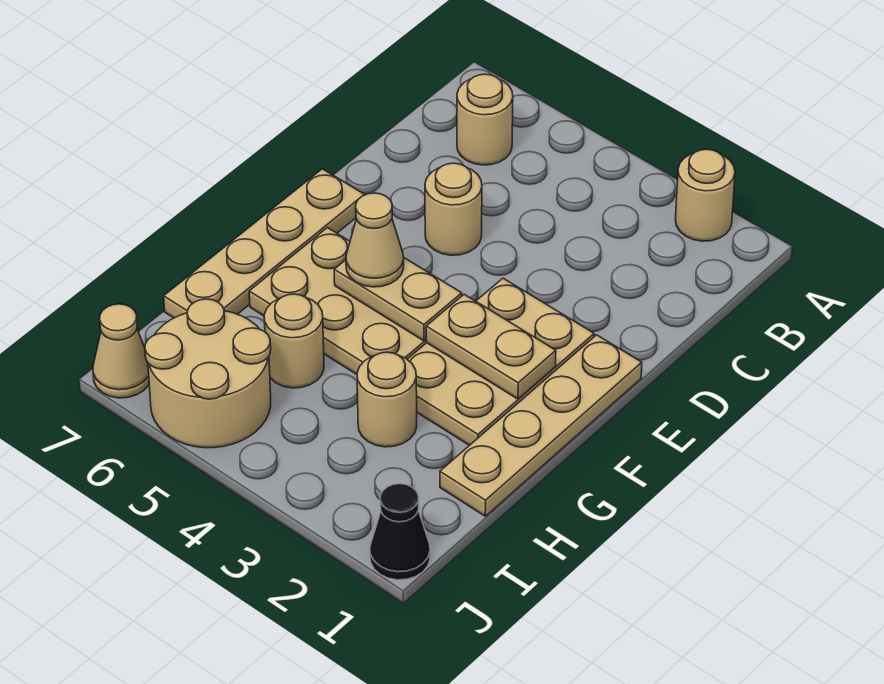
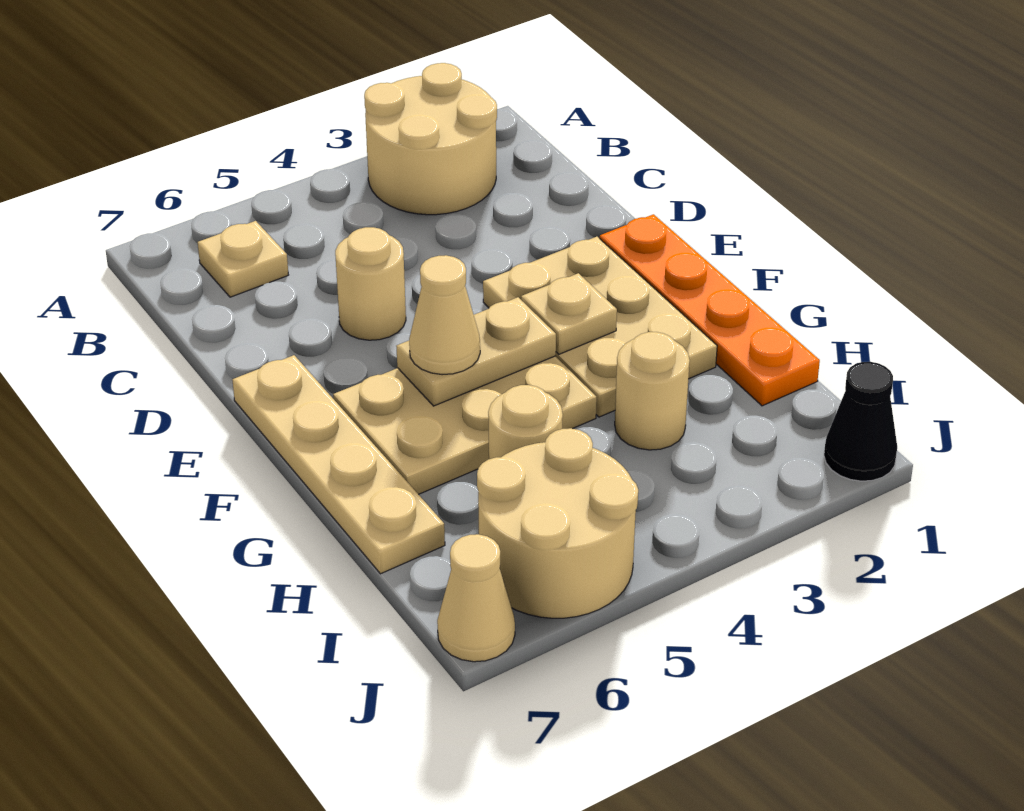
tan 1x1 round brick [675,149,735,241] -> tan 2x2 round brick [364,63,497,215]
tan 1x1 round brick [457,74,513,165] -> tan 1x1 plate [198,221,288,297]
tan 1x4 plate [440,335,642,516] -> orange 1x4 plate [600,214,820,406]
tan 1x2 plate [426,294,556,399] -> tan 1x1 plate [521,273,617,354]

